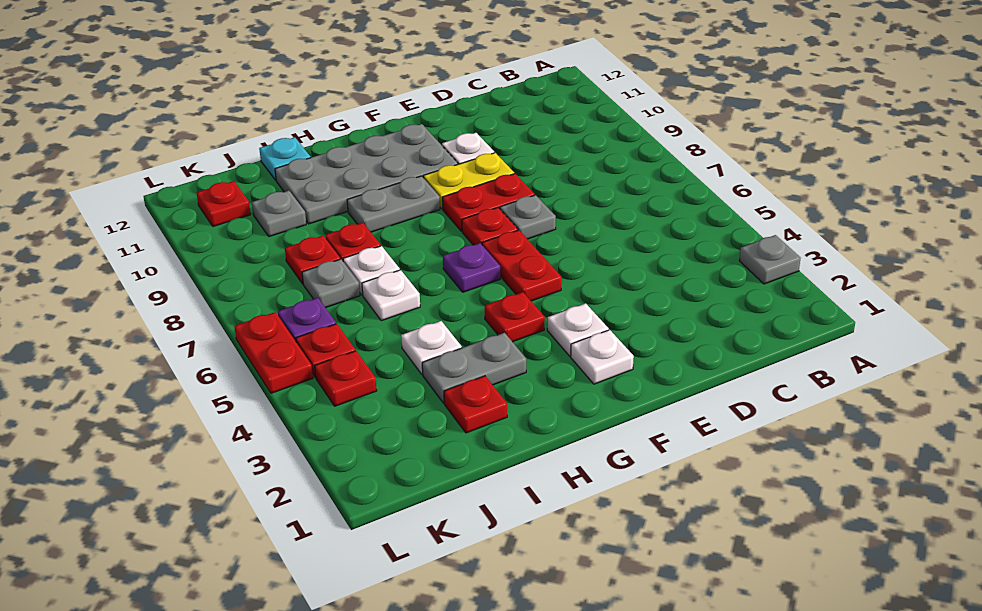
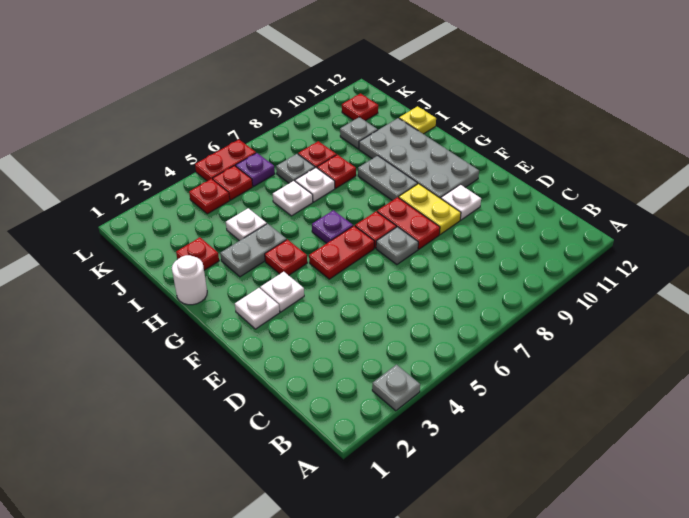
none -> white 1x1 round brick [172,255,207,305]
grey 1x2 plate [422,333,526,403] -> grey 1x2 plate turned to [220,224,287,277]
cyan 1x1 plate [259,137,311,180] -> yellow 1x1 plate [399,106,436,134]

